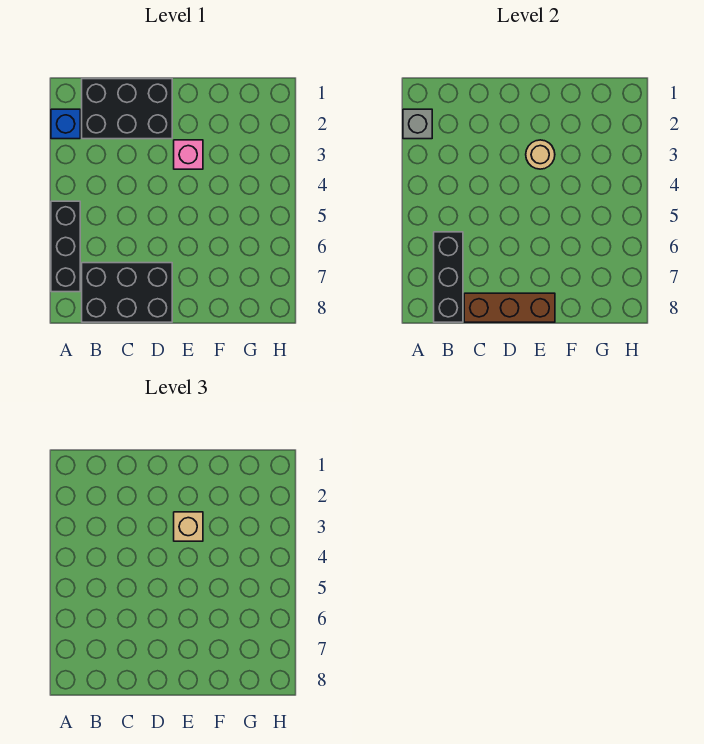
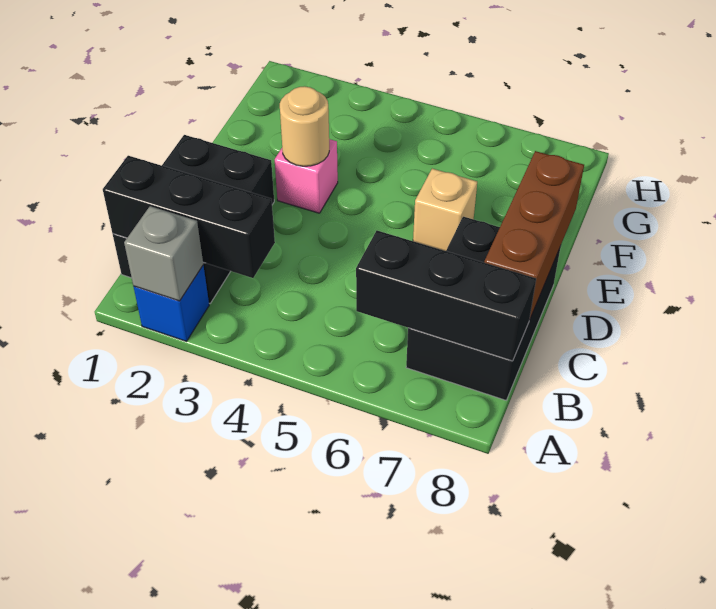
black 1x3 brick [51,201,80,292] -> black 1x3 brick moved to [103,156,275,278]
tan 1x1 brick [174,512,203,541] -> tan 1x1 brick moved to [413,169,477,251]

